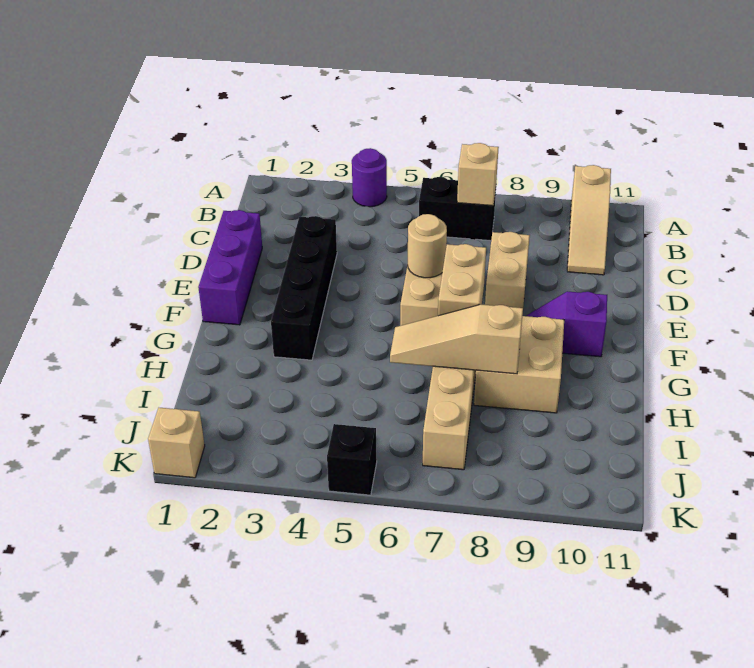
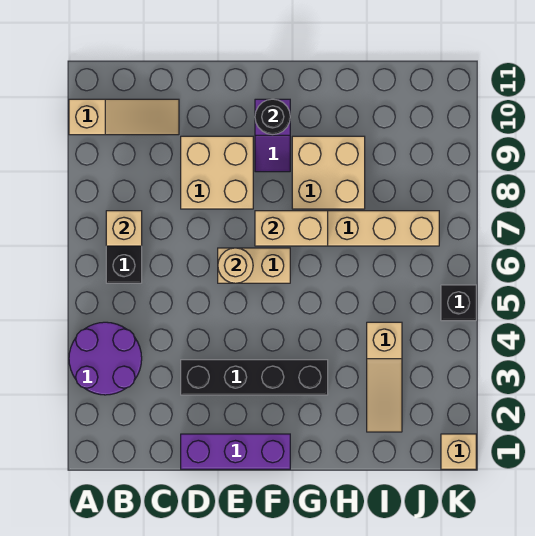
purple 1x1 round brick [352,148,387,207] -> purple 2x2 round brick [69,322,142,395]
tan 1x2 brick [485,232,530,316] -> tan 2x2 brick [181,136,253,209]
none -> black 1x1 round brick [255,99,290,135]
tan 1x3 slope [390,304,523,374] -> tan 1x3 slope moved to [367,322,402,432]

